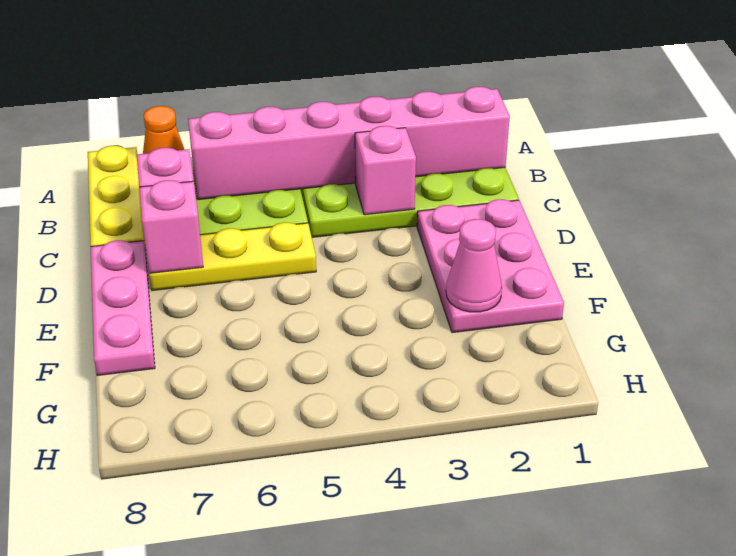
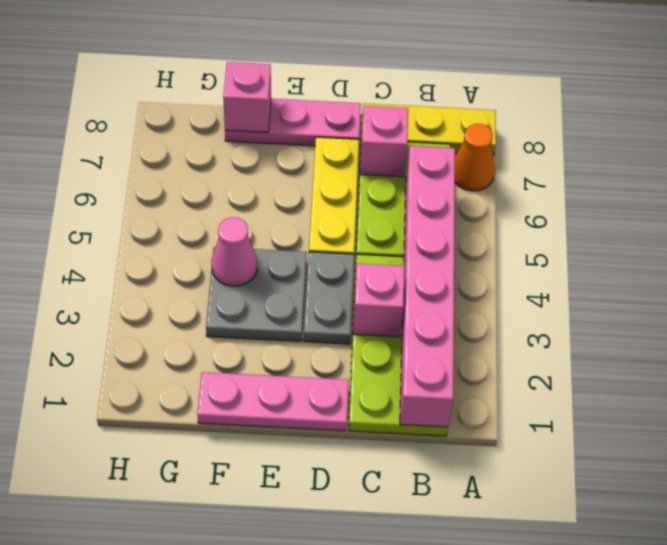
pink 2x3 plate [417,199,564,333] -> pink 1x3 plate [197,372,349,431]
none -> grey 1x2 plate [304,252,354,344]
pink 1x1 brick [139,180,203,273] -> pink 1x1 brick moved to [223,62,271,133]
none -> grey 2x2 plate [206,247,307,341]
pink 1x1 cone [446,219,502,312] -> pink 1x1 cone moved to [211,217,257,286]

